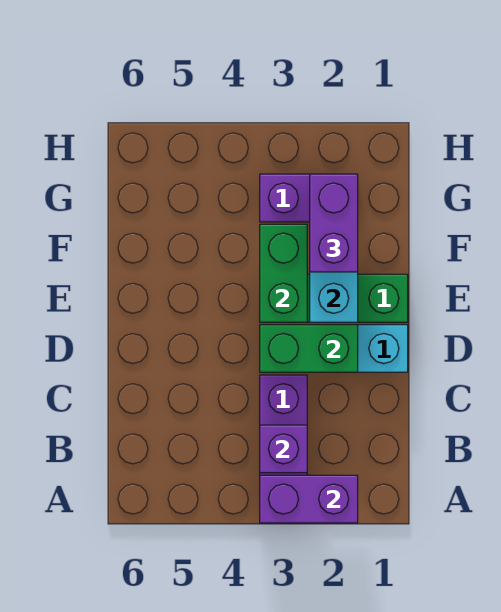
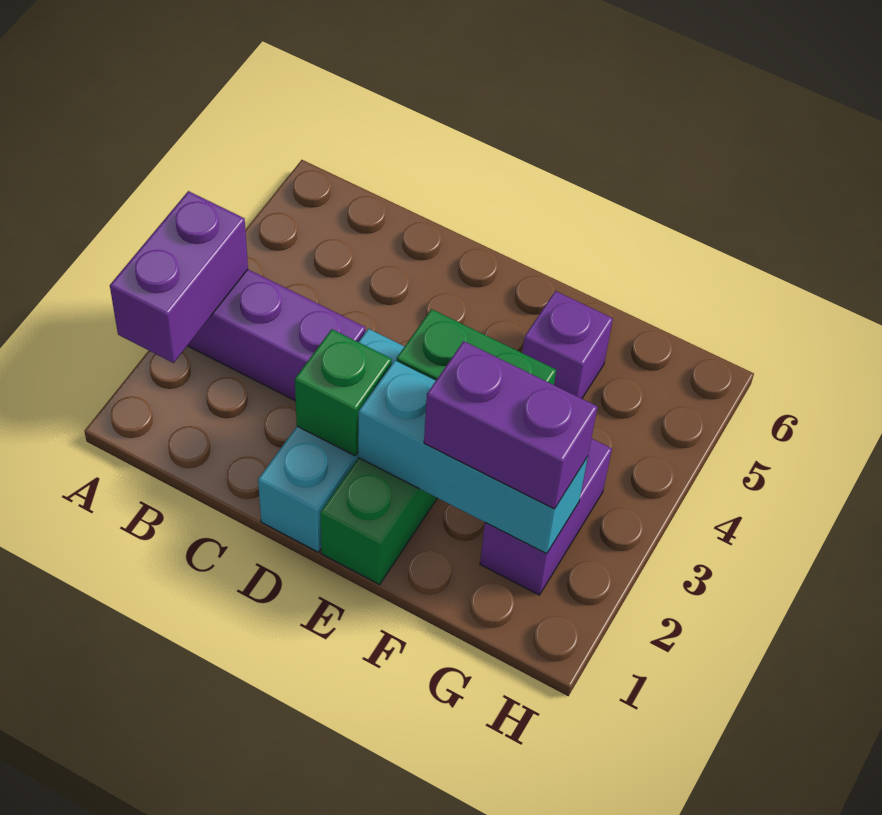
purple 1x1 brick [260,425,307,473] -> purple 1x1 brick moved to [522,291,613,399]
green 1x2 brick [260,325,358,372] -> green 1x1 brick [295,329,392,456]

